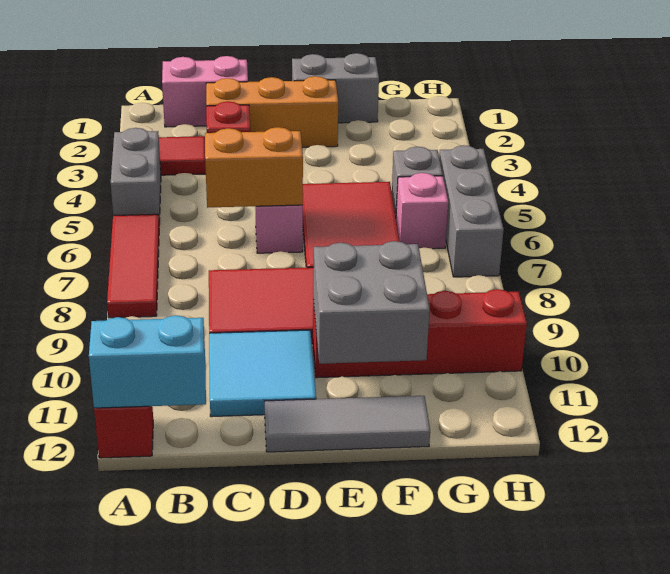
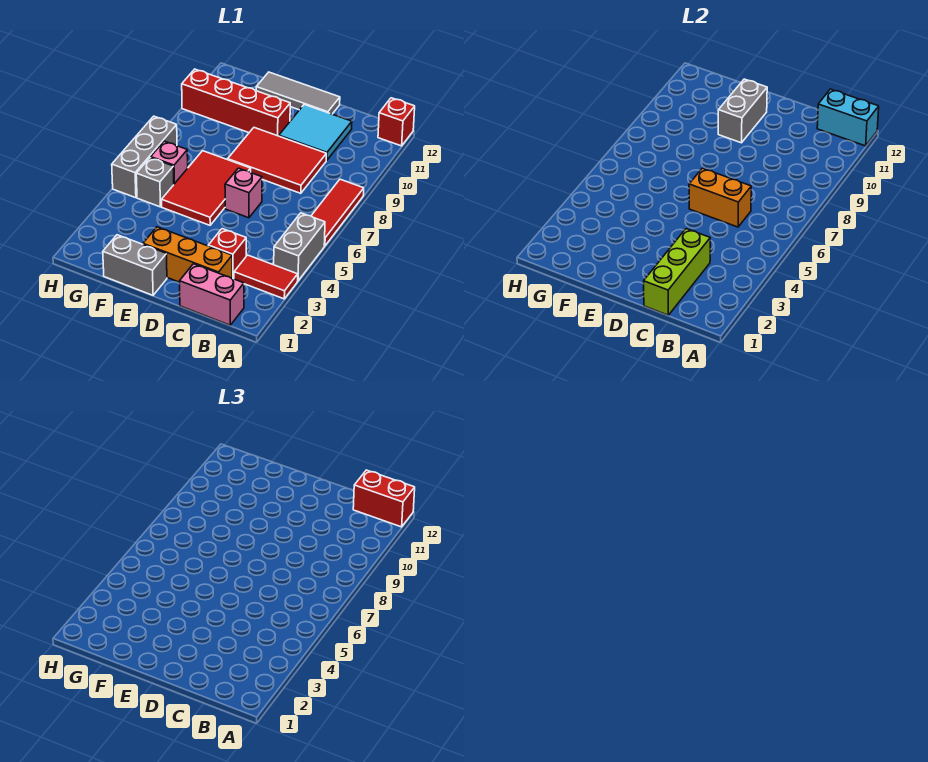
none -> red 1x2 brick [353,470,415,527]
none -> lime 1x3 brick [644,229,710,315]
grey 2x2 brick [313,241,430,364] -> grey 1x2 brick [718,79,767,143]

